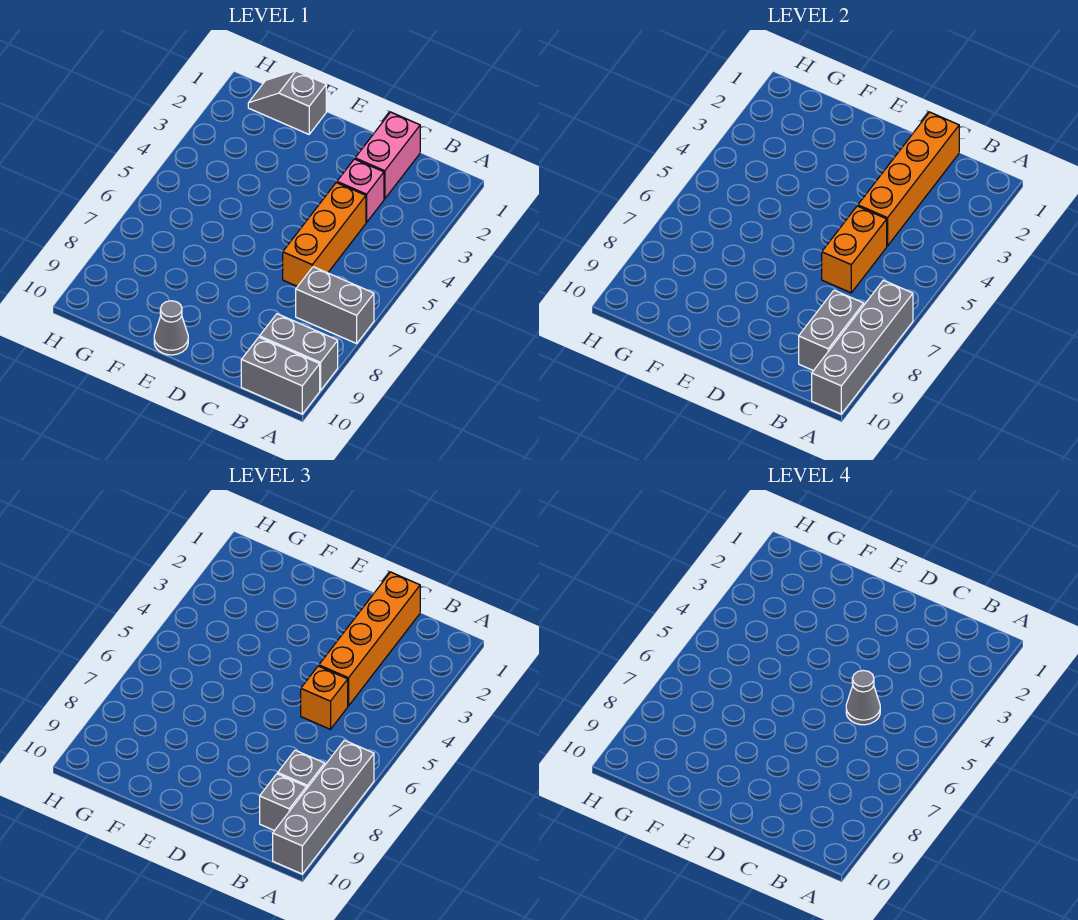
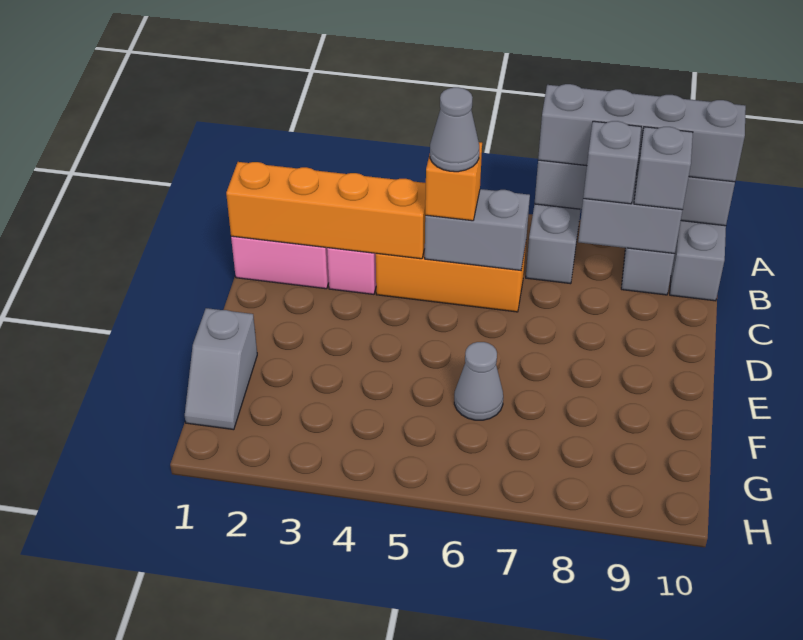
orange 1x4 brick [319,572,420,706] -> none
orange 1x2 brick [822,206,887,293] -> grey 1x2 brick [425,189,530,270]
grey 1x1 cone [154,301,188,355] -> grey 1x1 cone moved to [454,342,503,420]

